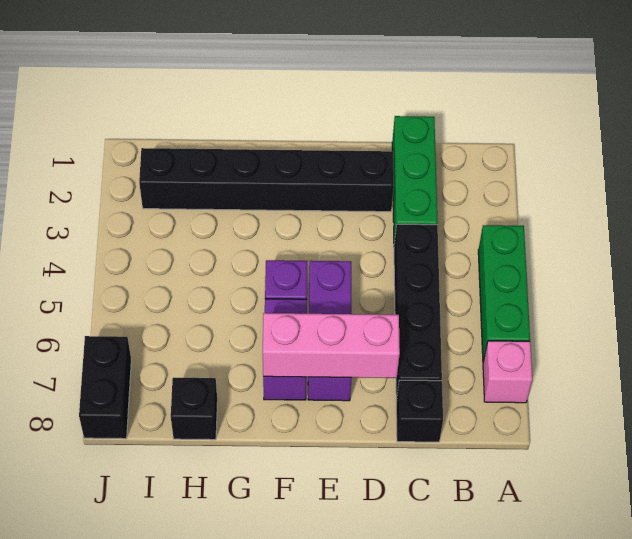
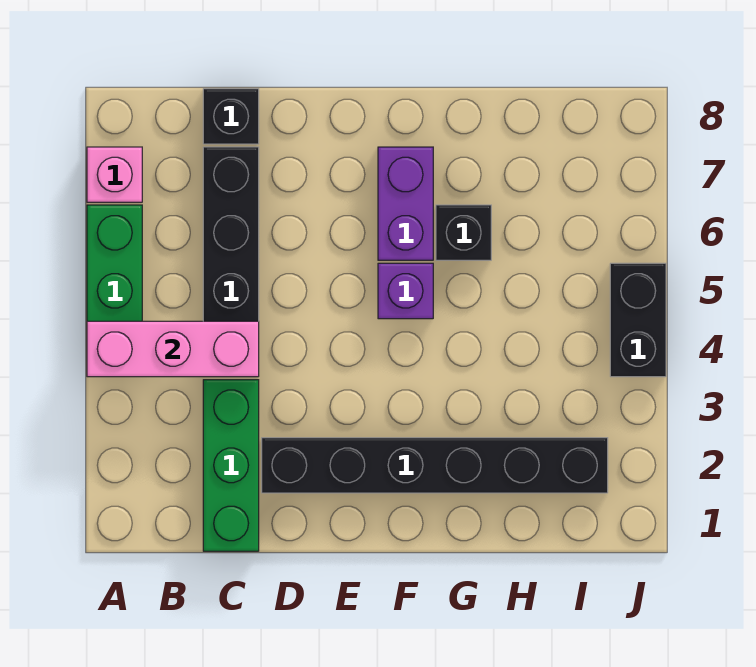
pink 1x3 brick [263,313,400,378] -> pink 1x3 brick moved to [87,321,259,377]
purple 1x3 brick [308,261,352,401] -> none
black 1x1 brick [171,378,217,440] -> black 1x1 brick moved to [436,205,491,260]
black 1x2 brick [79,336,131,439] -> black 1x2 brick moved to [610,263,666,377]

